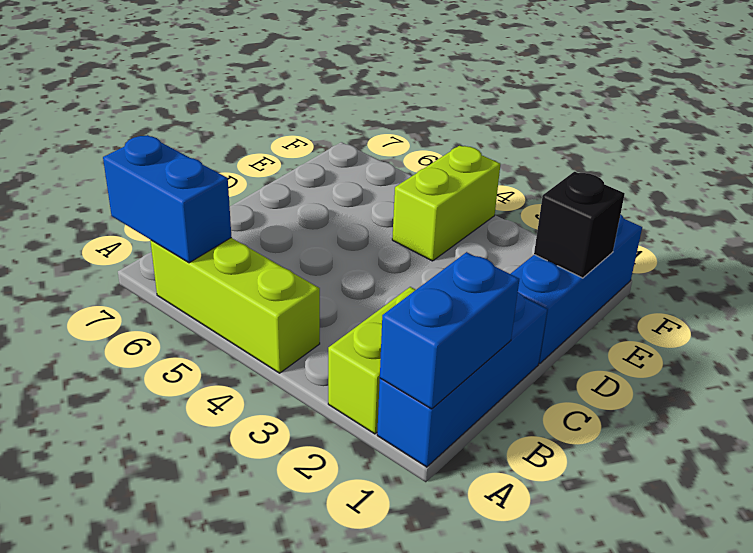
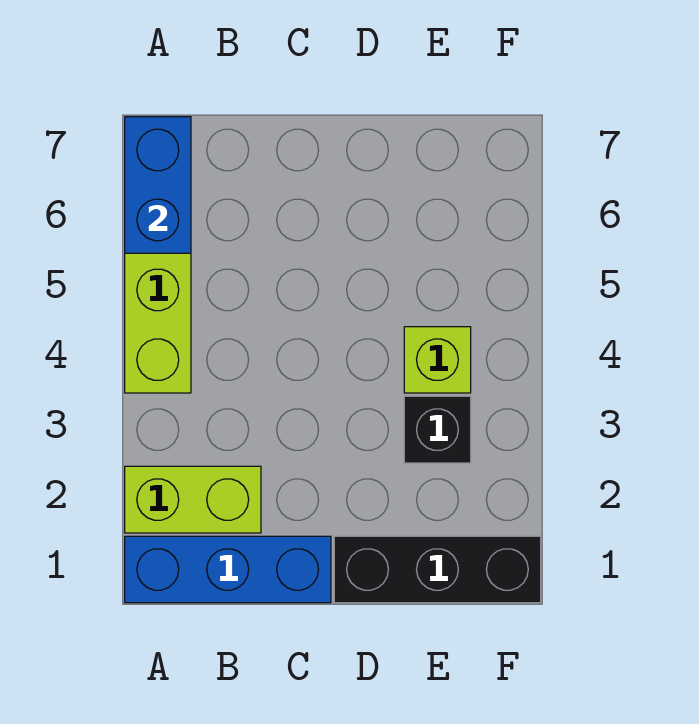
blue 1x2 brick [380,252,519,409] -> none
blue 1x3 brick [511,215,642,364] -> black 1x3 brick [334,536,541,603]
black 1x1 brick [534,172,625,278] -> black 1x1 brick moved to [404,396,471,463]
lime 1x2 brick [392,146,500,261] -> lime 1x1 brick [404,327,471,393]

